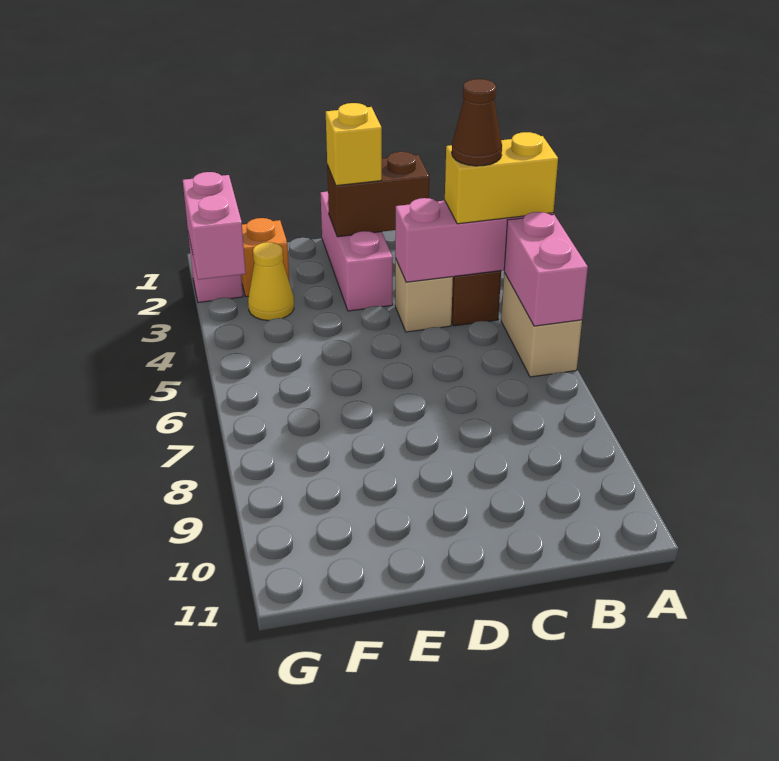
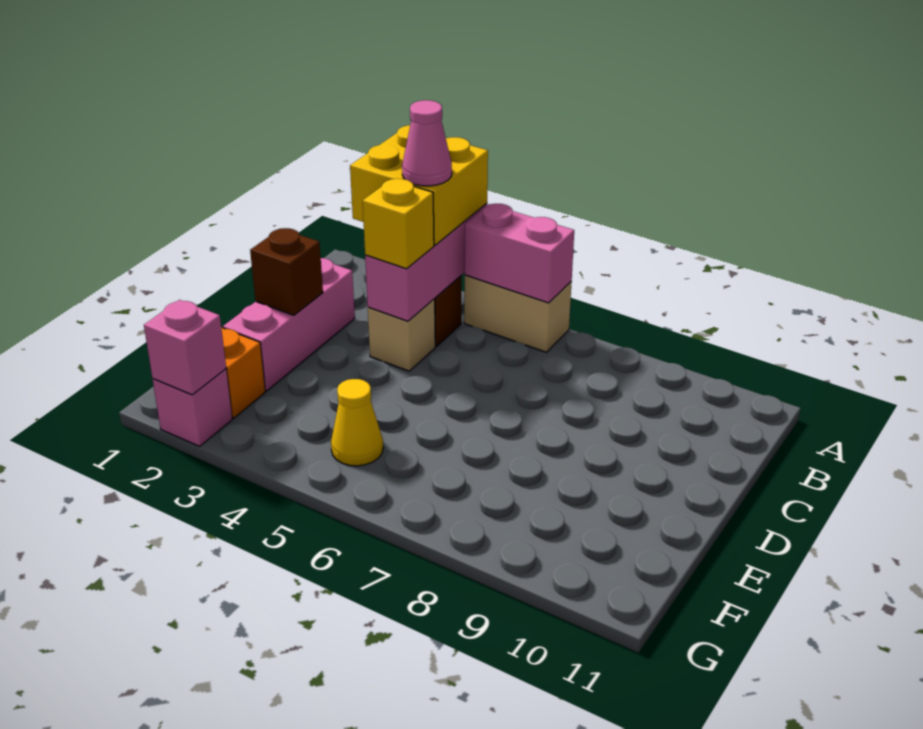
yellow 1x2 brick [445,132,558,224] -> yellow 2x2 brick [350,125,488,245]
brown 1x1 cone [452,79,502,166] -> pink 1x1 cone [402,100,452,186]
brown 1x2 brick [327,152,429,237] -> brown 1x1 brick [250,228,323,315]
pink 1x3 brick [321,191,393,311] -> pink 1x3 brick turned to [223,258,355,391]
yellow 1x1 brick [326,103,382,186] -> yellow 1x1 brick moved to [363,179,434,269]
yellow 1x1 cone [248,242,294,321] -> yellow 1x1 cone moved to [331,379,383,466]
pink 1x2 brick [183,172,246,280] -> pink 1x1 brick [144,300,226,395]

